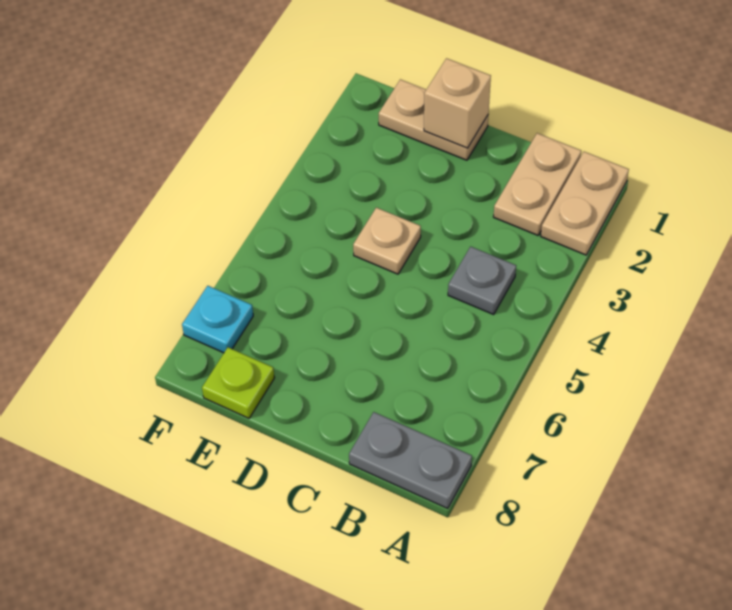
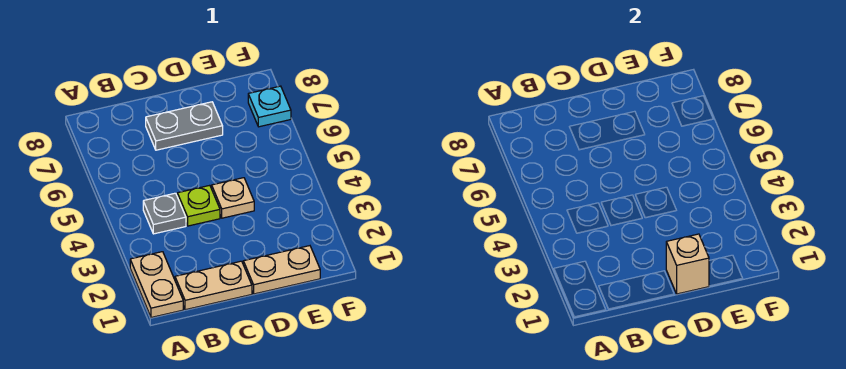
grey 1x2 plate [349,412,472,508] -> grey 1x2 plate moved to [146,102,223,150]
tan 1x2 plate [494,133,581,235] -> tan 1x2 plate turned to [175,261,252,310]
lime 1x1 plate [202,347,274,418] -> lime 1x1 plate moved to [177,185,220,226]

